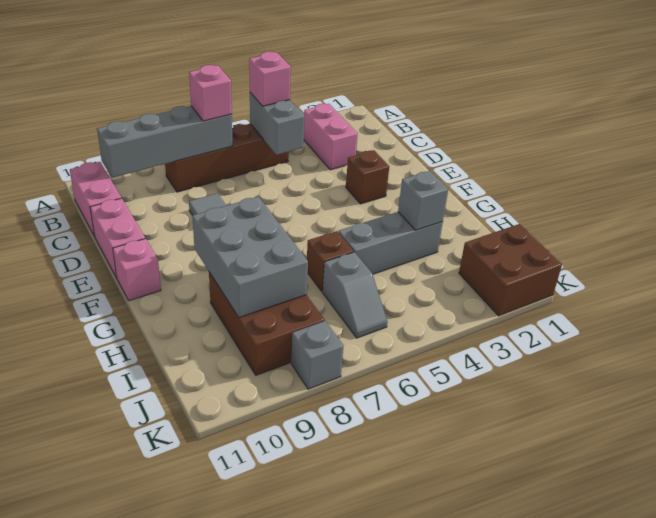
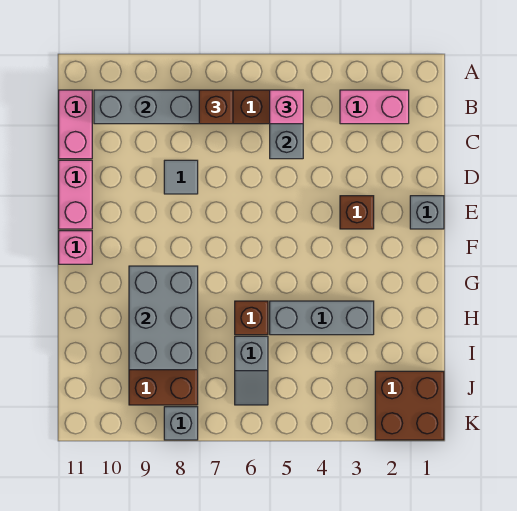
pink 1x2 brick [304,104,358,170] -> pink 1x2 brick turned to [340,90,409,124]
pink 1x1 brick [189,65,232,121] -> brown 1x1 brick [199,90,233,124]
grey 1x1 brick [398,171,448,230] -> grey 1x1 brick moved to [410,196,444,229]

